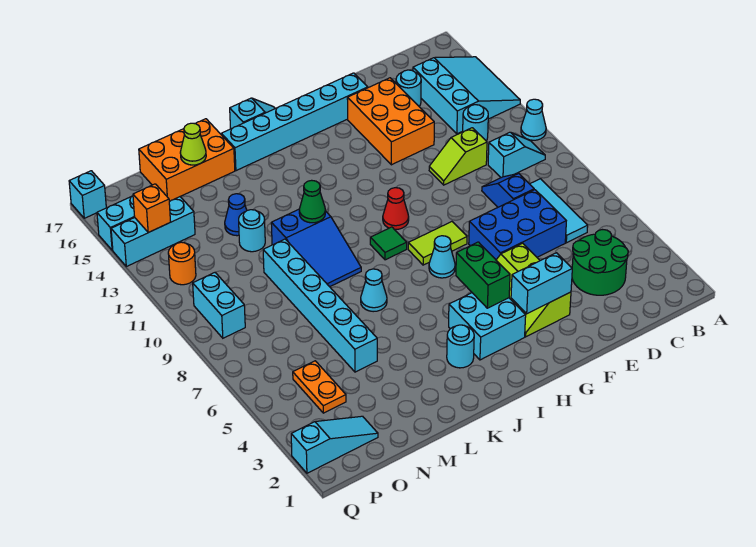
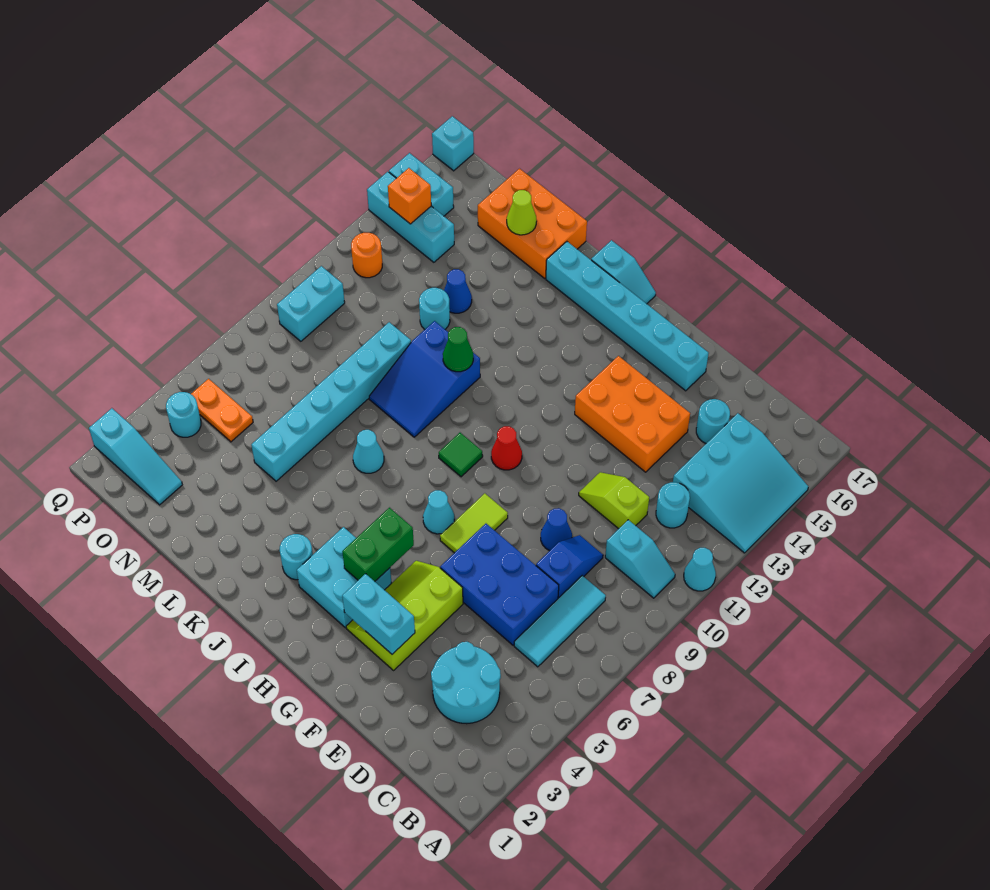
green 2x2 round brick [572,230,628,295] -> cyan 2x2 round brick [431,642,501,724]
none -> blue 1x1 cone [541,508,572,551]
orange 2x3 brick [347,78,434,165] -> orange 2x3 brick turned to [575,356,690,472]
lime 1x2 tile [408,222,467,265] -> lime 1x2 tile turned to [440,493,508,553]
orange 1x2 plate [293,361,346,413] -> orange 1x2 plate turned to [191,379,253,442]
none -> cyan 1x1 round brick [166,392,201,437]

